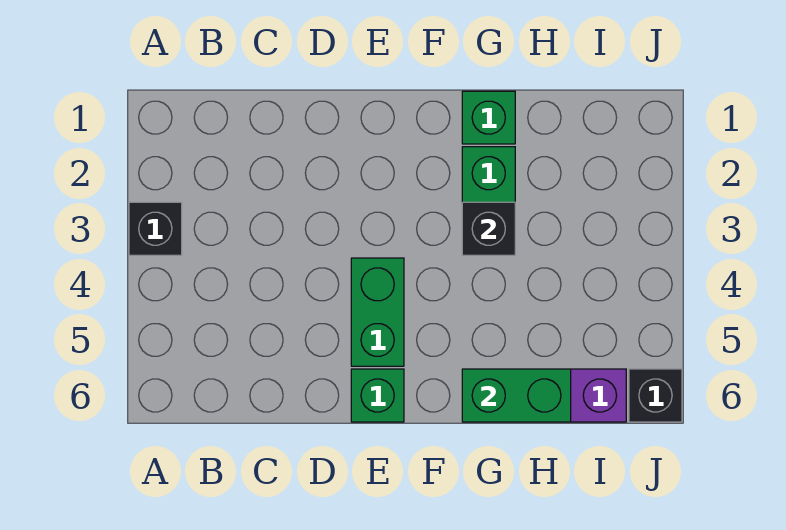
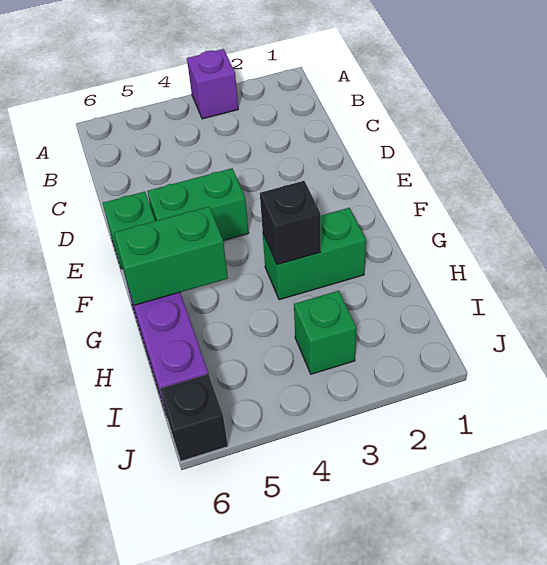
black 1x1 brick [129,202,182,255] -> purple 1x1 brick [187,49,238,119]
green 1x1 brick [462,91,515,144] -> green 1x1 brick moved to [294,291,356,374]
green 1x2 brick [462,369,571,422] -> green 1x2 brick turned to [114,207,228,305]

